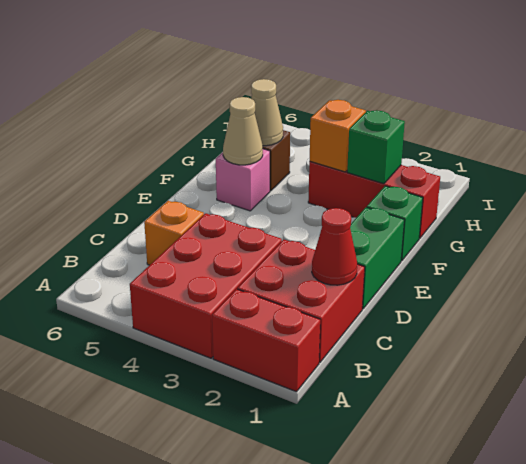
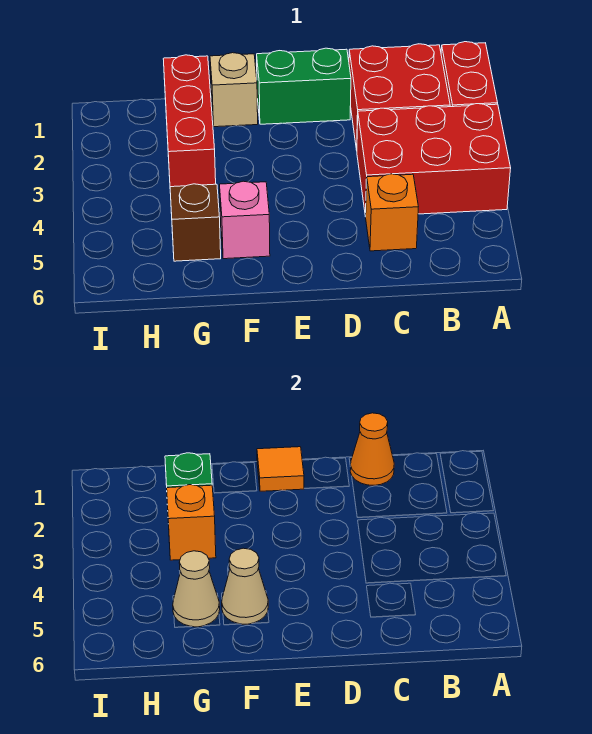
red 1x1 cone [312,208,357,285] -> orange 1x1 cone [350,413,394,485]
none -> orange 1x1 tile [257,447,304,491]
green 1x1 brick [367,186,423,261] -> tan 1x1 brick [210,53,258,127]

